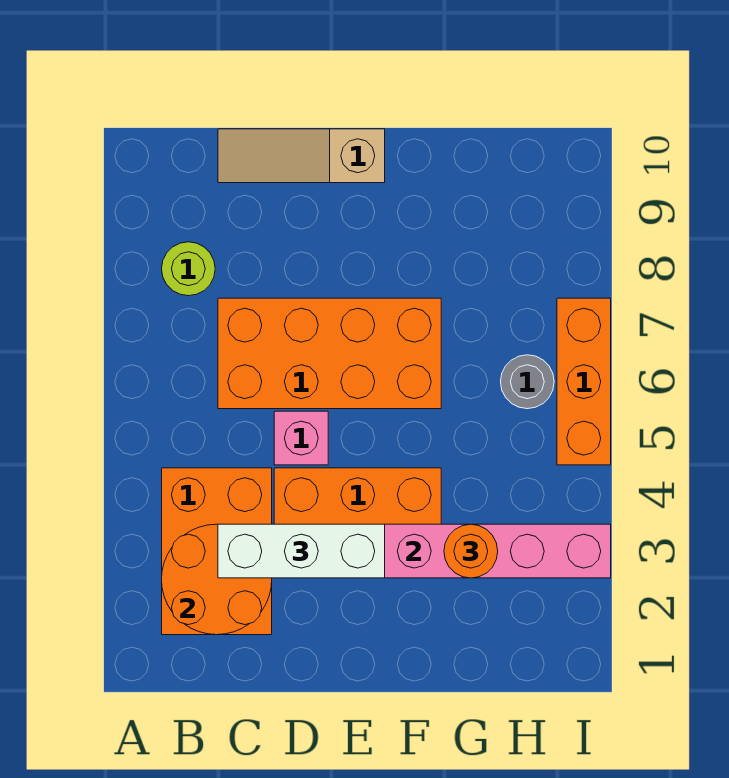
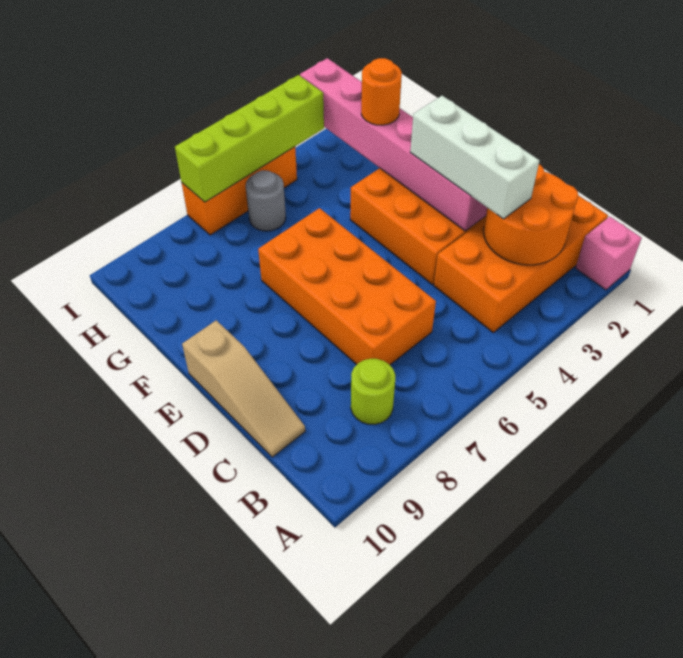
orange 2x3 brick [162,468,272,635] -> orange 2x4 brick [434,195,608,332]
pink 1x1 brick [274,411,328,465] -> pink 1x1 brick moved to [576,217,642,290]
none -> lime 1x4 brick [175,75,324,202]

